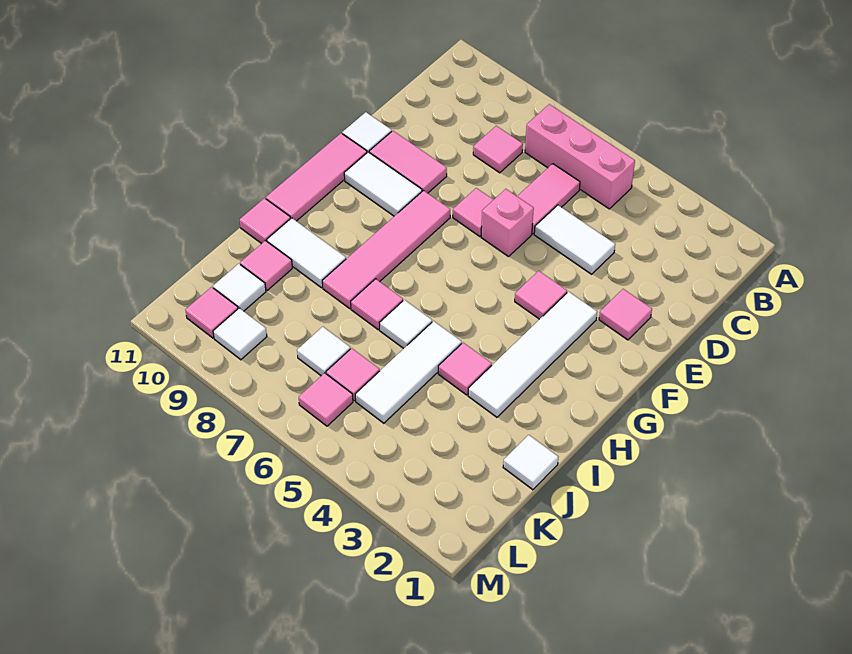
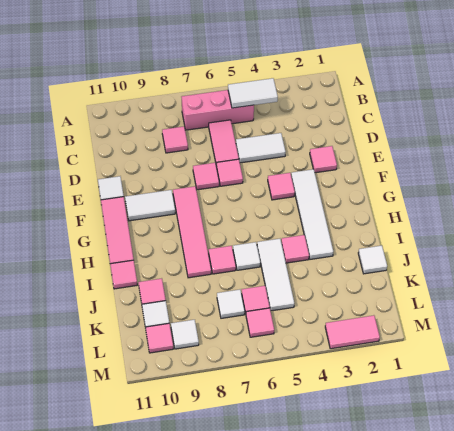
pink 1x1 brick [481,189,534,257] -> pink 1x1 tile [217,159,243,186]
pink 1x2 tile [369,131,447,193] -> pink 1x2 tile moved to [325,315,380,349]
white 1x2 tile [267,218,346,288] -> white 1x2 tile moved to [228,78,278,108]

